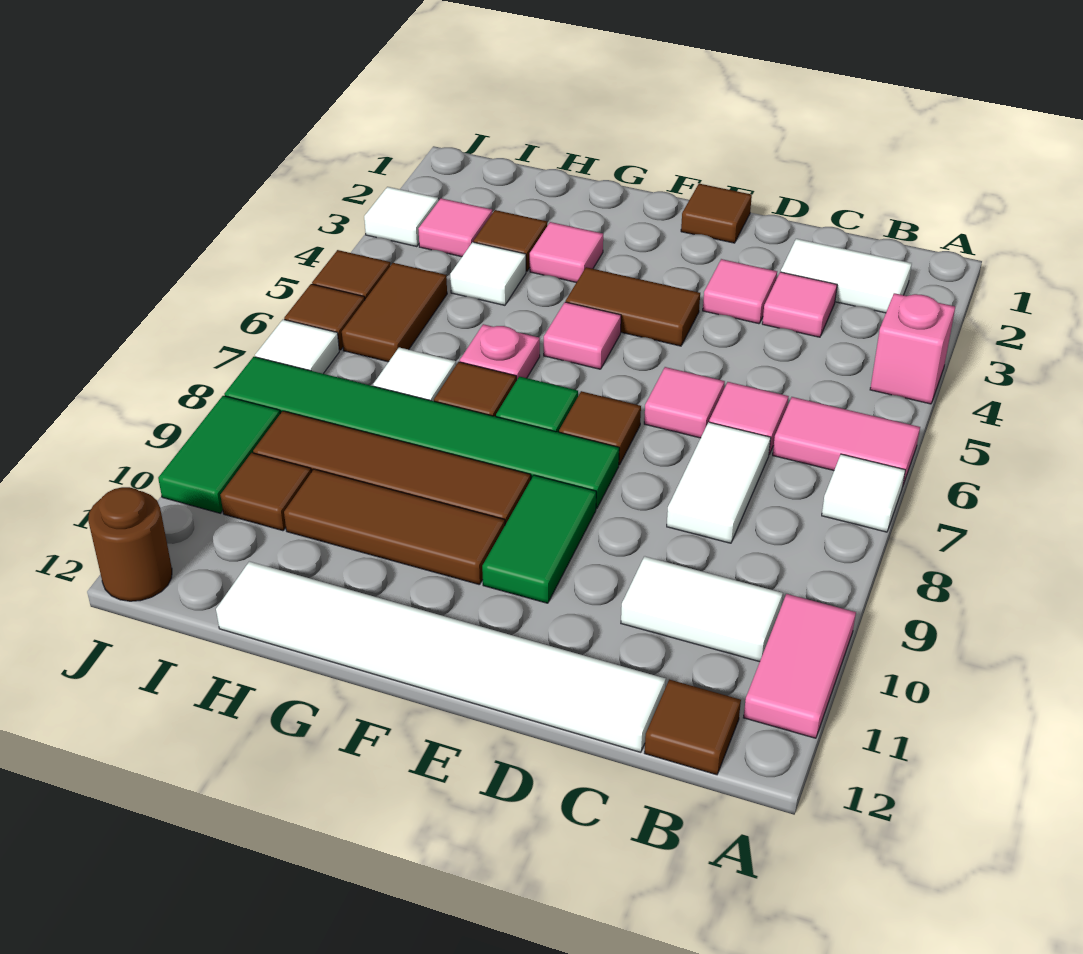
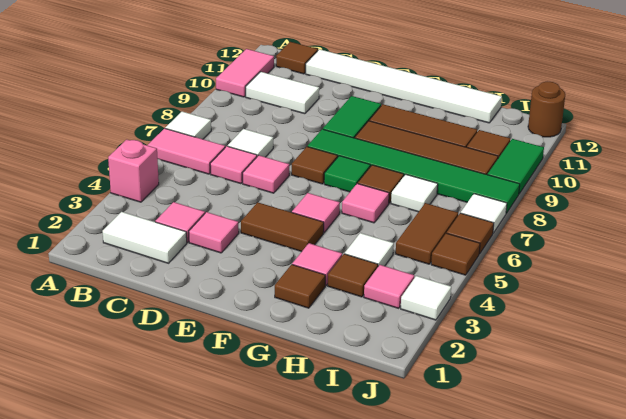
white 1x2 tile [667,422,771,543] -> white 1x1 tile [228,129,273,157]
brown 1x1 tile [681,184,752,243] -> brown 1x1 tile moved to [275,264,325,308]
pink 1x1 plate [460,324,540,381] -> pink 1x1 tile [342,183,389,223]

